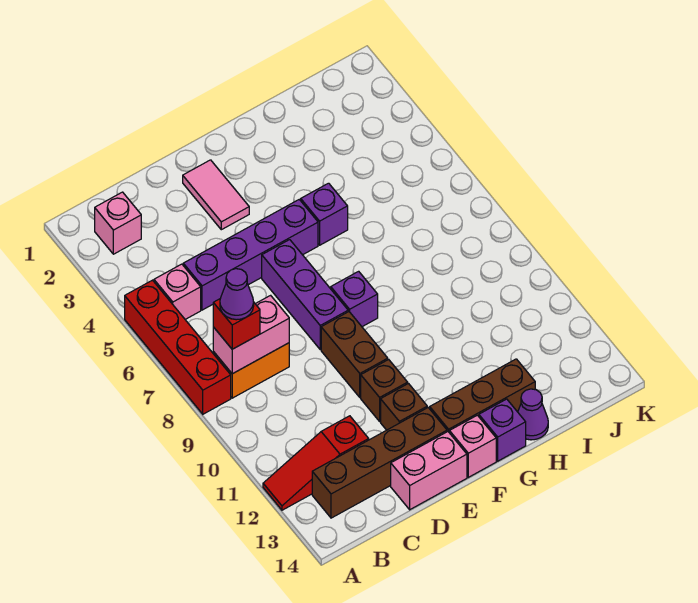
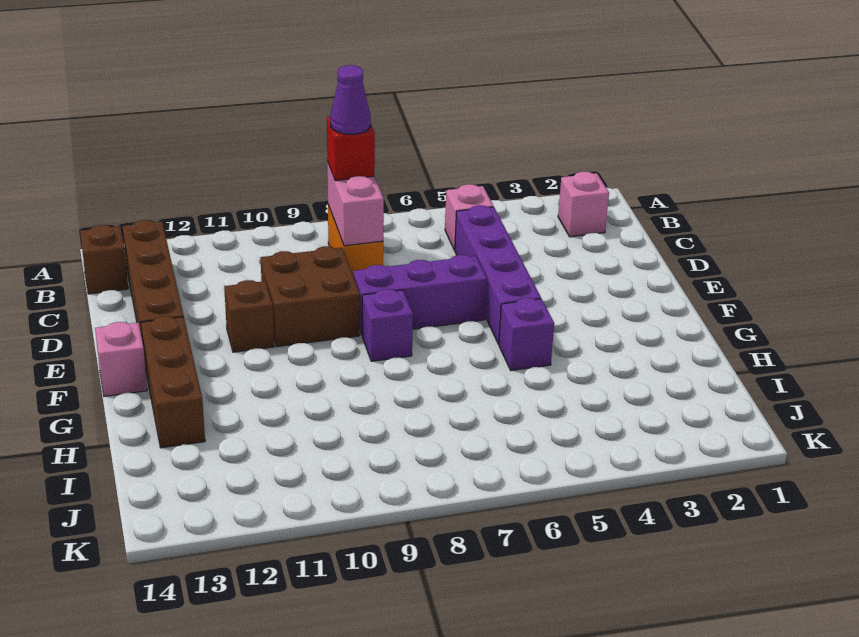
red 1x4 brick [125,280,231,414] -> none
red 1x3 slope [263,416,369,510] -> none
pink 1x2 brick [391,432,467,510] -> none
pink 1x2 tile [183,160,249,230] -> none
brown 1x2 brick [321,312,388,397] -> brown 2x2 brick [261,246,360,347]
brown 1x1 brick [381,384,427,430] -> brown 1x1 brick moved to [80,225,128,294]
purple 1x1 brick [479,399,526,461] -> none
purple 1x1 cone [518,389,548,440] -> none

